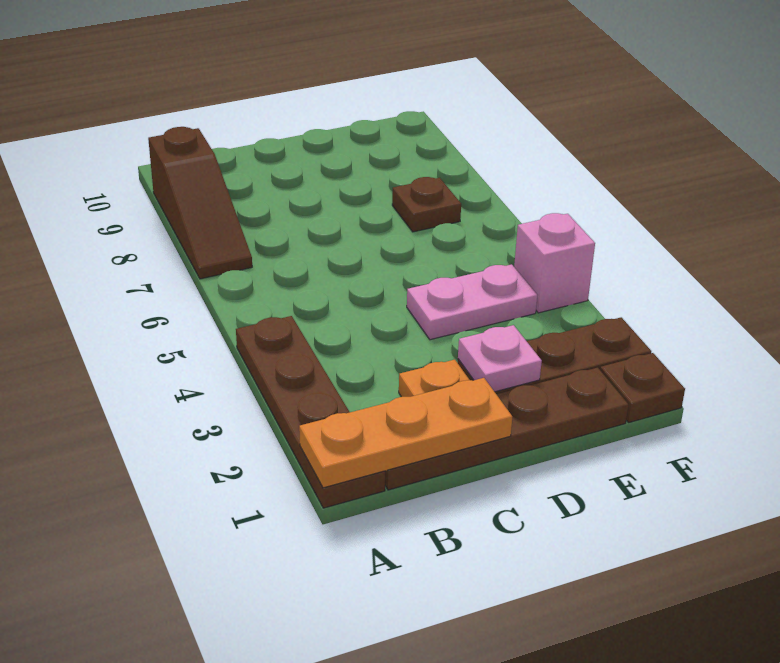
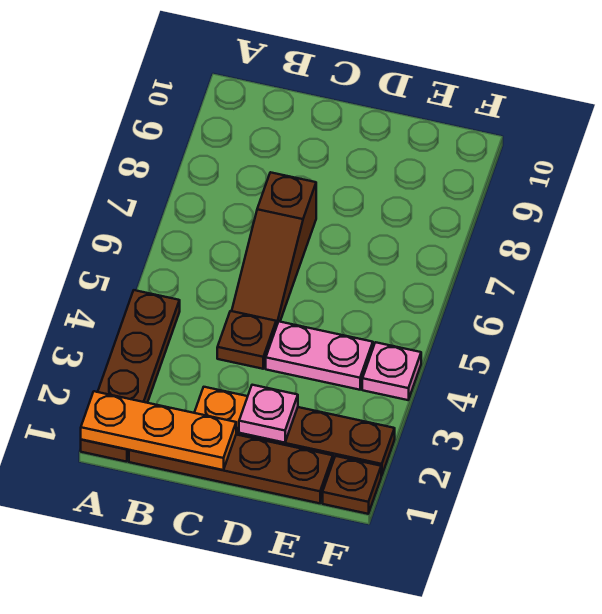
brown 1x3 slope [148,127,252,279] -> brown 1x3 slope moved to [232,172,316,327]
brown 1x1 plate [392,177,461,232] -> brown 1x1 plate moved to [217,311,277,369]
pink 1x1 brick [514,213,595,313] -> pink 1x1 plate [362,342,421,400]

